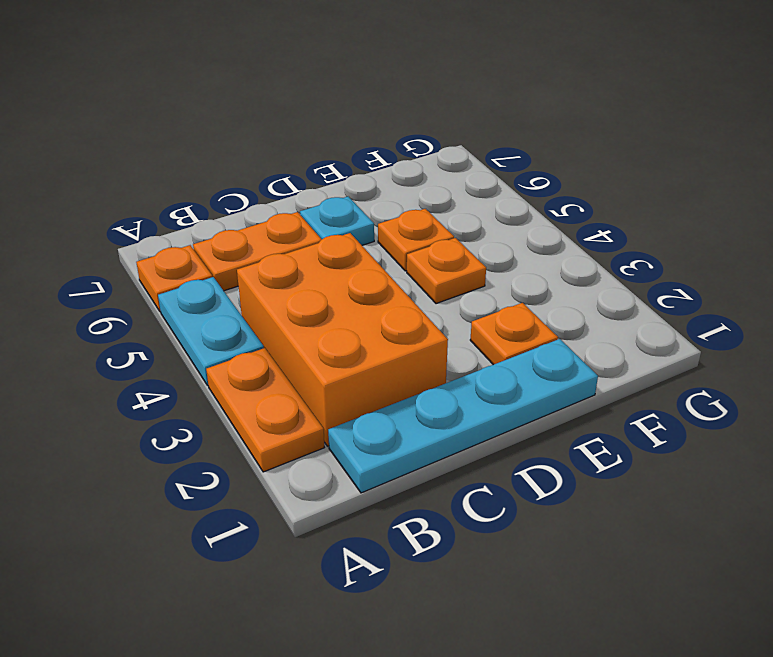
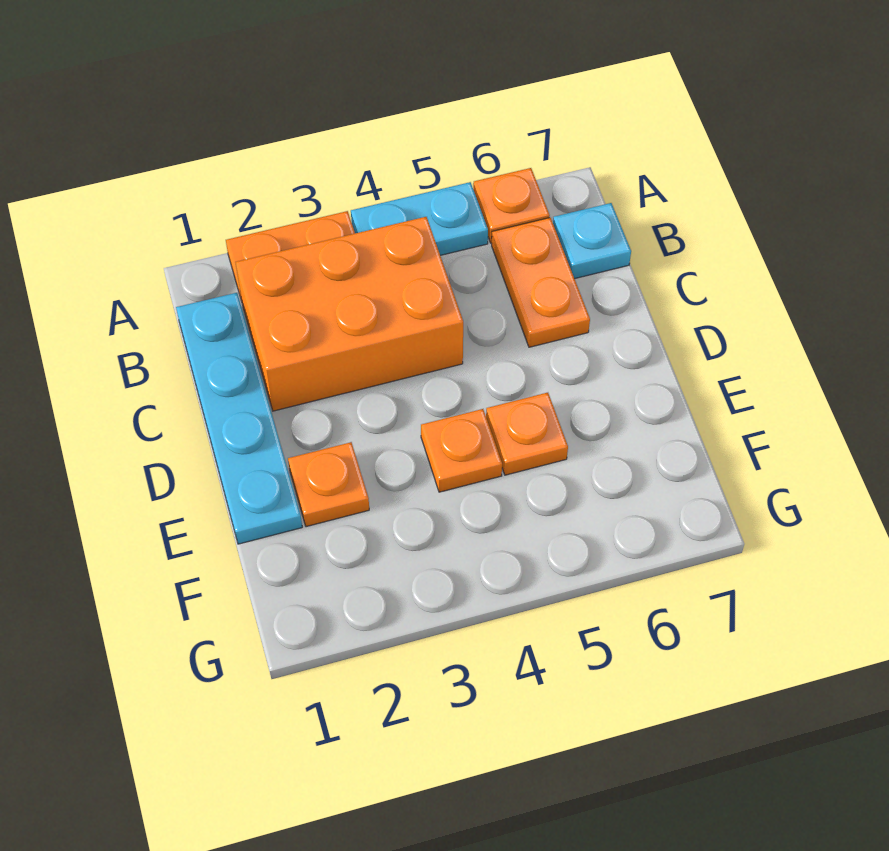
cyan 1x1 plate [300,196,374,245] -> cyan 1x1 plate moved to [553,203,631,279]

